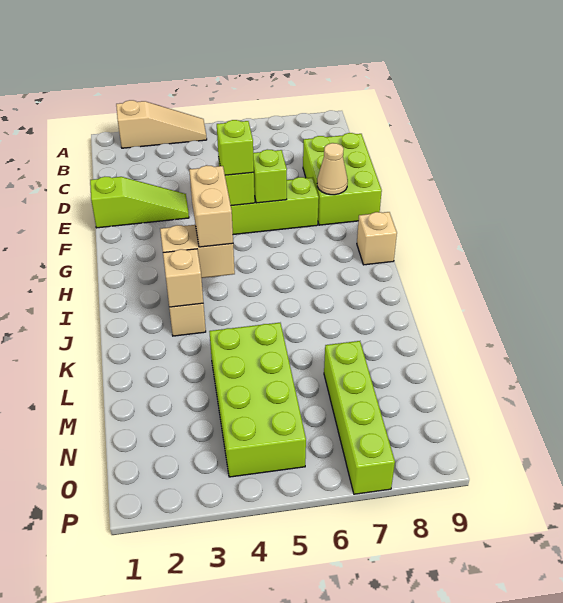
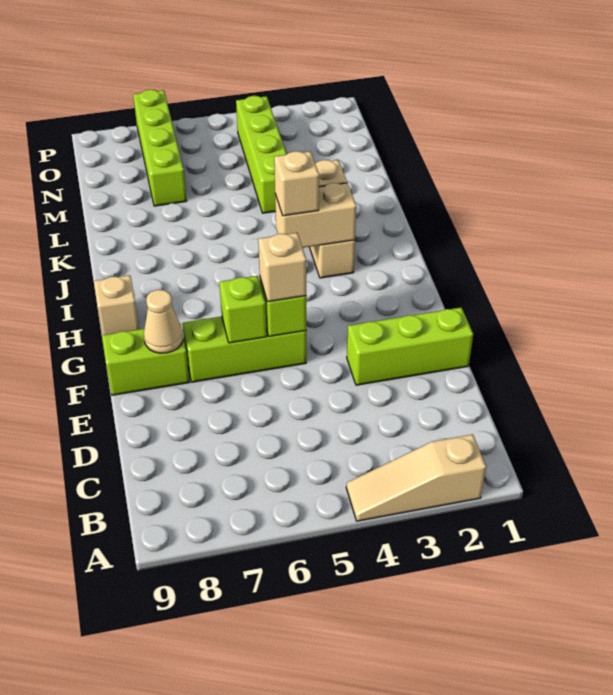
lime 2x3 brick [303,133,382,225] -> lime 1x2 brick [102,324,189,395]
lime 1x3 slope [90,177,189,228] -> lime 1x3 brick [347,307,473,385]
lime 1x1 brick [217,120,254,175] -> tan 1x1 brick [258,233,306,302]
tan 1x2 brick [189,165,233,247] -> tan 1x1 brick [274,151,319,216]
lime 2x4 brick [209,323,306,477] -> lime 1x4 brick [236,96,287,213]

